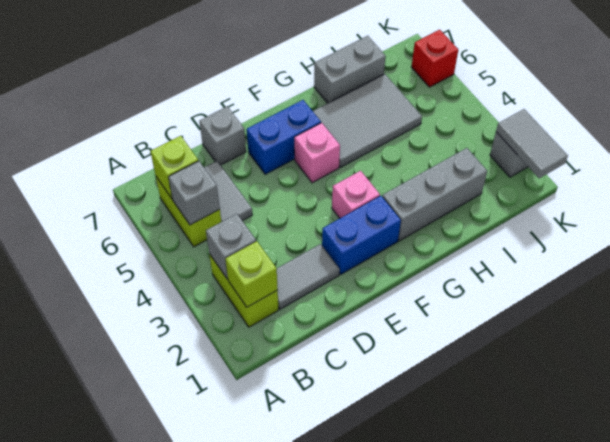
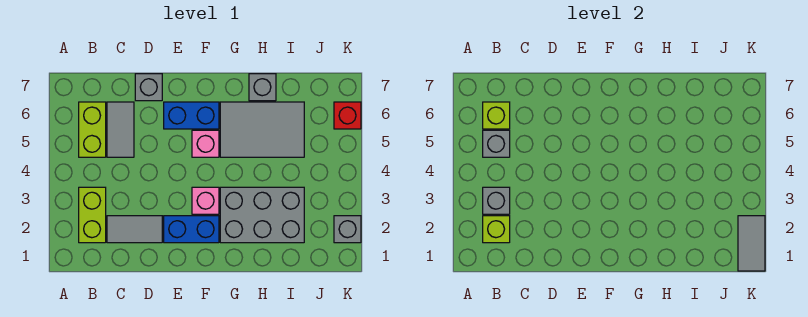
grey 1x3 brick [382,148,487,241] -> grey 2x3 brick [220,187,304,243]
grey 1x2 brick [314,36,386,103] -> grey 1x1 brick [249,74,276,101]

